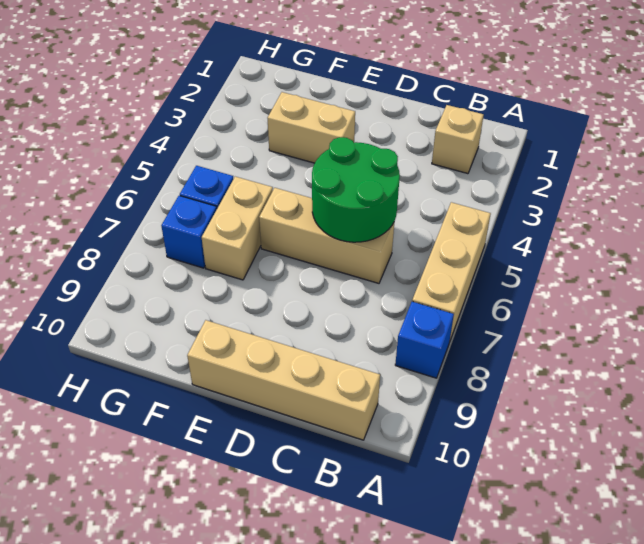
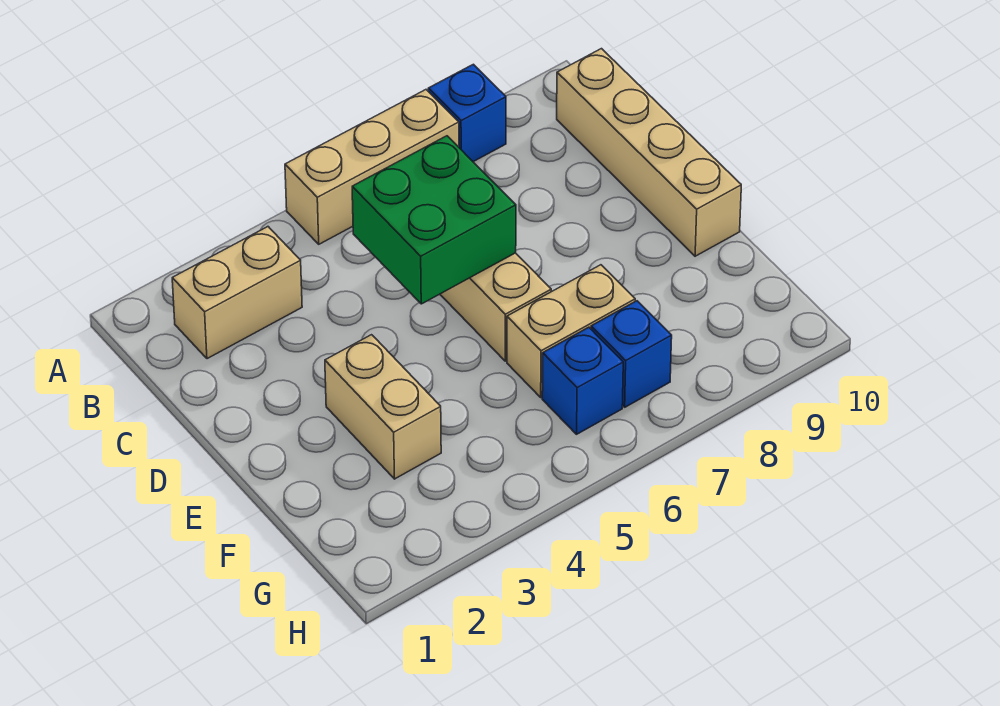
tan 1x1 brick [432,105,483,174] -> tan 1x2 brick [172,227,302,359]
green 2x2 round brick [312,137,400,242] -> green 2x2 brick [352,136,516,304]

